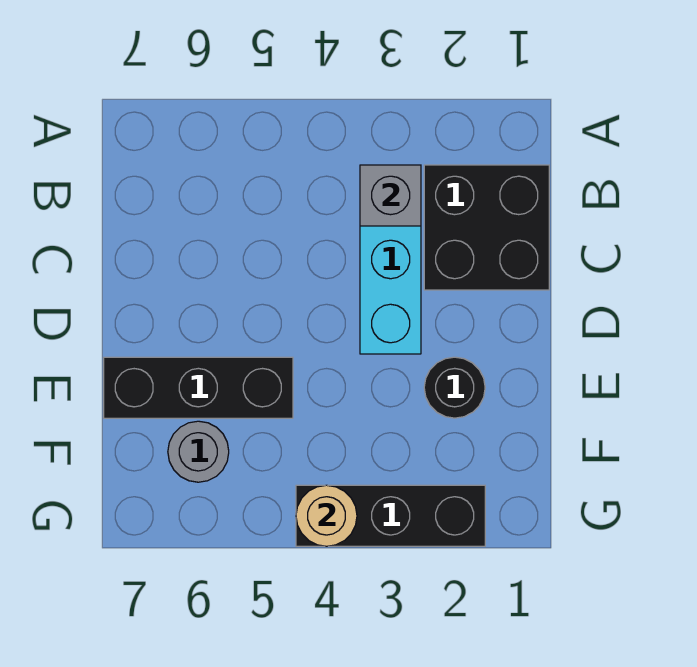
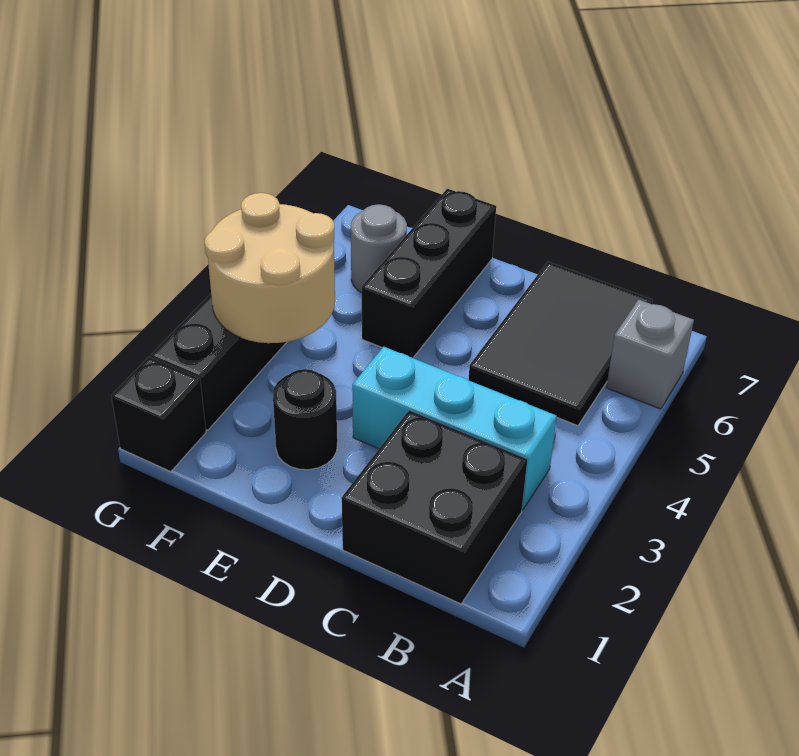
grey 1x1 brick [360,165,421,226] -> grey 1x1 brick moved to [606,300,694,409]
none -> black 2x3 tile [469,262,653,426]
none -> black 1x1 brick [111,357,206,472]
tan 1x1 round brick [296,485,357,546] -> tan 2x2 round brick [205,193,335,343]

